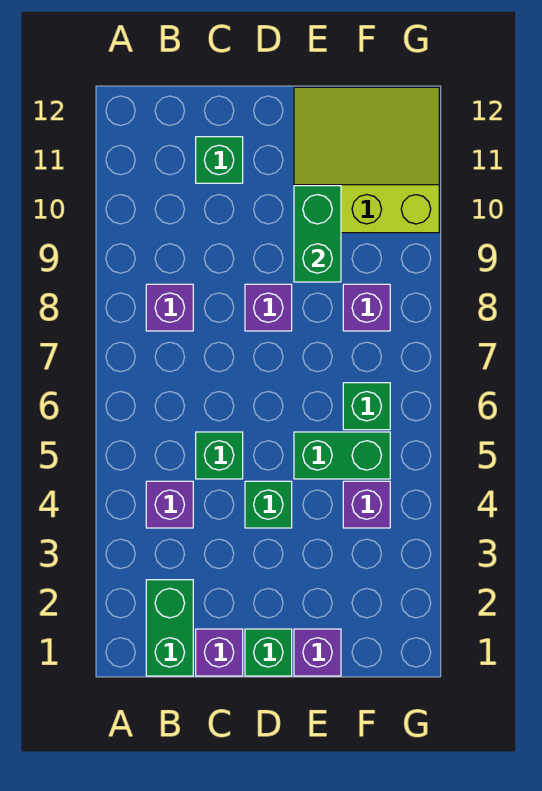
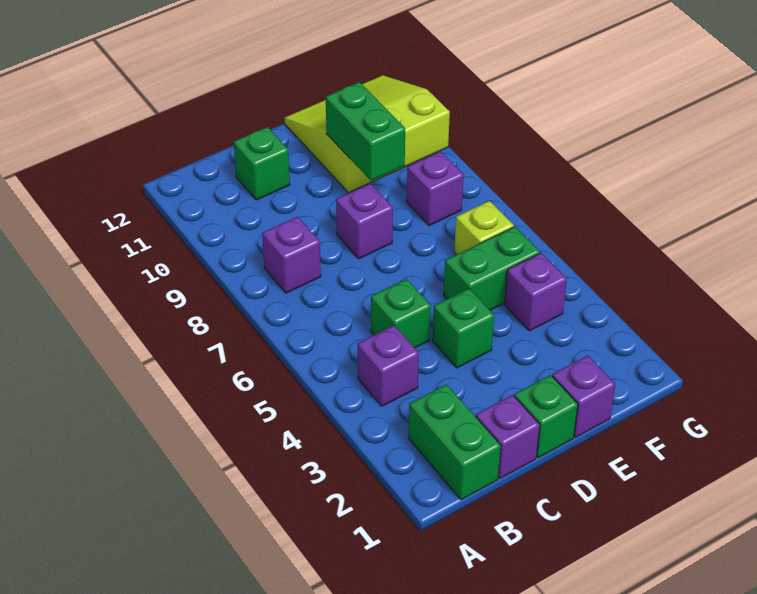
green 1x1 brick [343,383,390,430] -> lime 1x1 brick [454,201,514,255]

